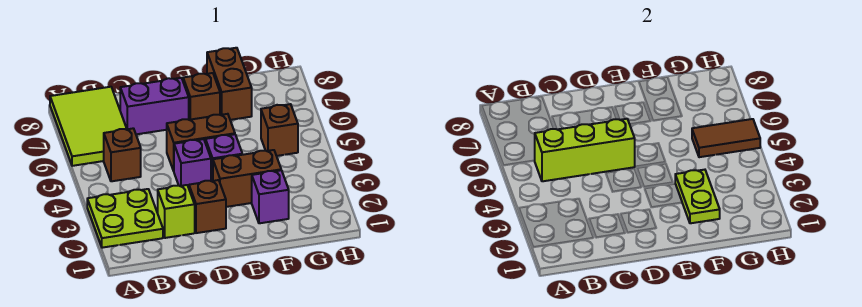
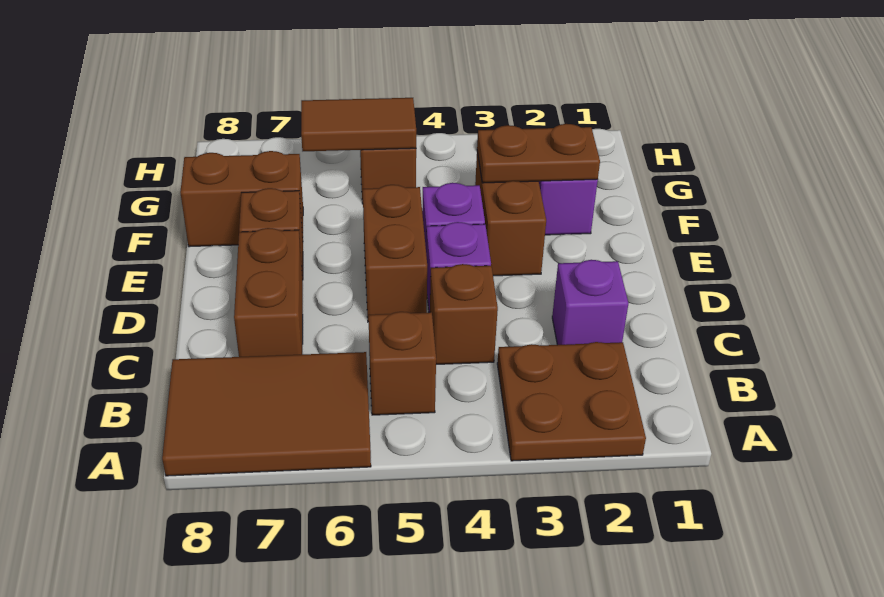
lime 2x2 plate [87,189,163,248] -> brown 2x2 plate [497,342,646,461]
lime 2x3 tile [50,87,127,166] -> brown 2x3 tile [162,352,371,476]
lime 1x3 brick [534,119,635,181] -> none
lime 1x1 brick [158,185,195,238] -> purple 1x1 brick [552,260,629,345]
purple 1x2 brick [120,78,189,134] -> brown 1x2 brick [234,228,303,357]
brown 1x1 brick [189,180,226,233] -> brown 1x1 brick moved to [430,264,498,364]
lime 1x2 plate [675,170,720,223] -> brown 1x2 plate [477,124,600,183]
brown 1x2 tile [692,119,760,157] -> brown 1x2 tile turned to [301,98,416,151]

